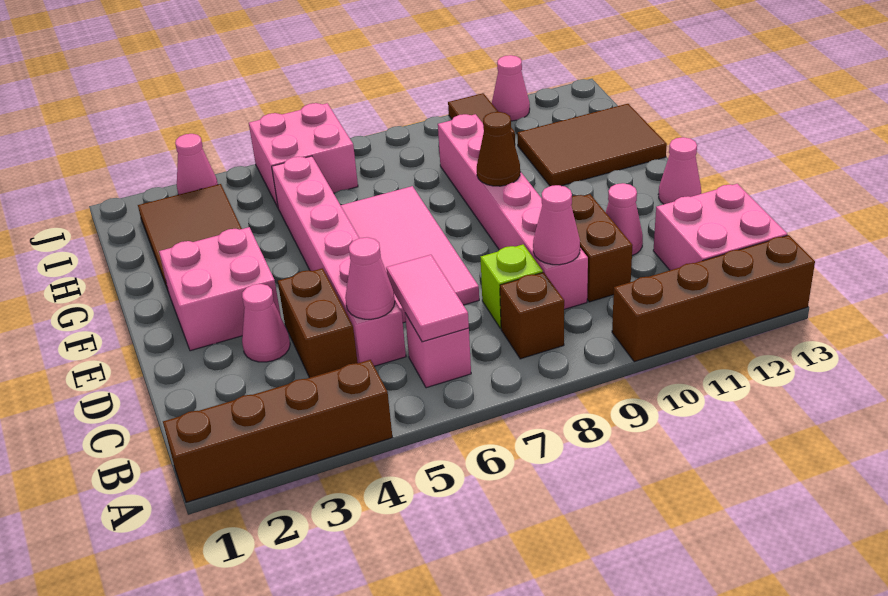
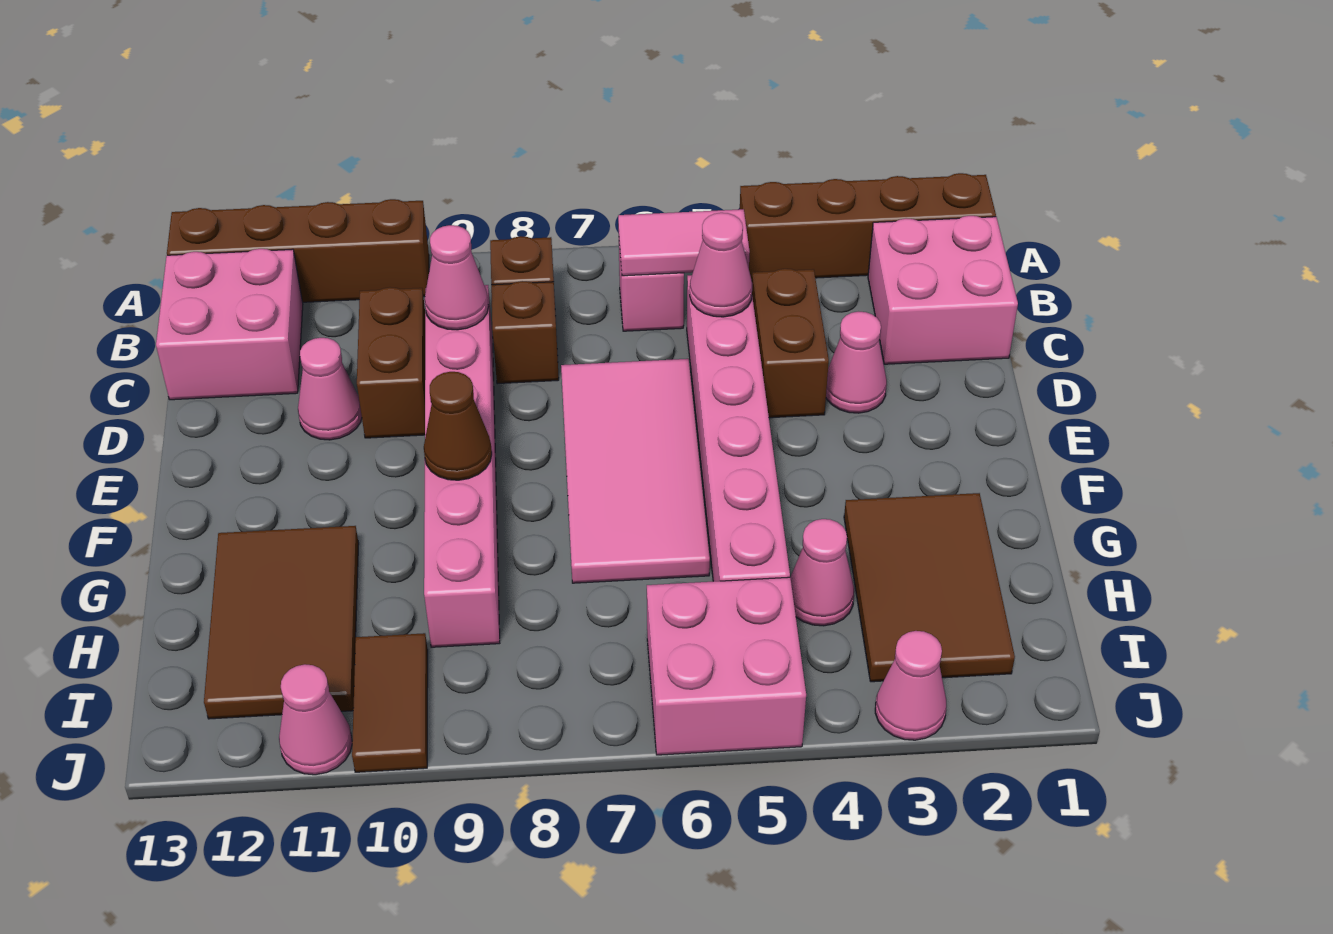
pink 1x2 tile [386,255,469,342] -> pink 1x2 tile turned to [618,209,750,276]
lime 1x1 brick [481,245,543,328] -> brown 1x1 brick [491,281,559,384]
pink 2x2 brick [159,227,281,351] -> pink 2x2 brick moved to [868,216,1018,364]
pink 1x1 cone [658,137,701,204] -> pink 1x1 cone moved to [790,519,854,626]
brown 2x3 tile [517,104,667,186] -> brown 2x3 tile turned to [204,526,359,719]

